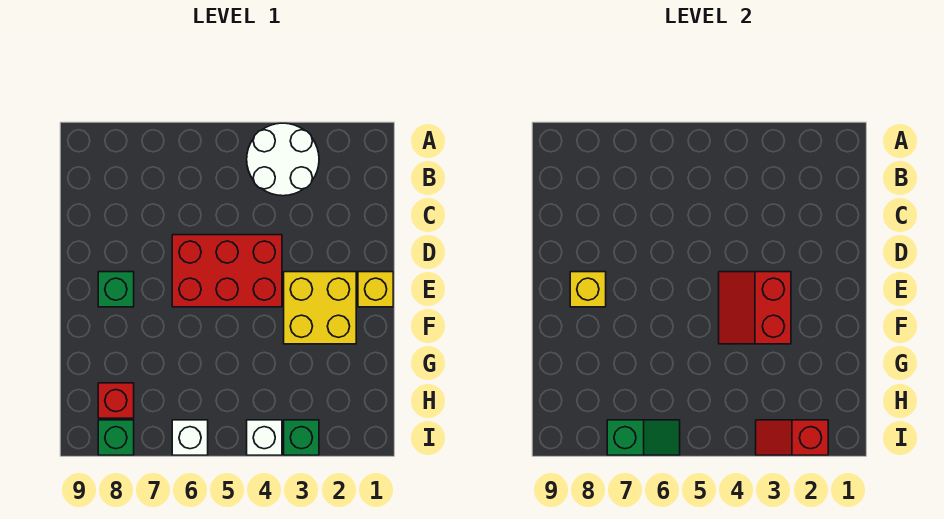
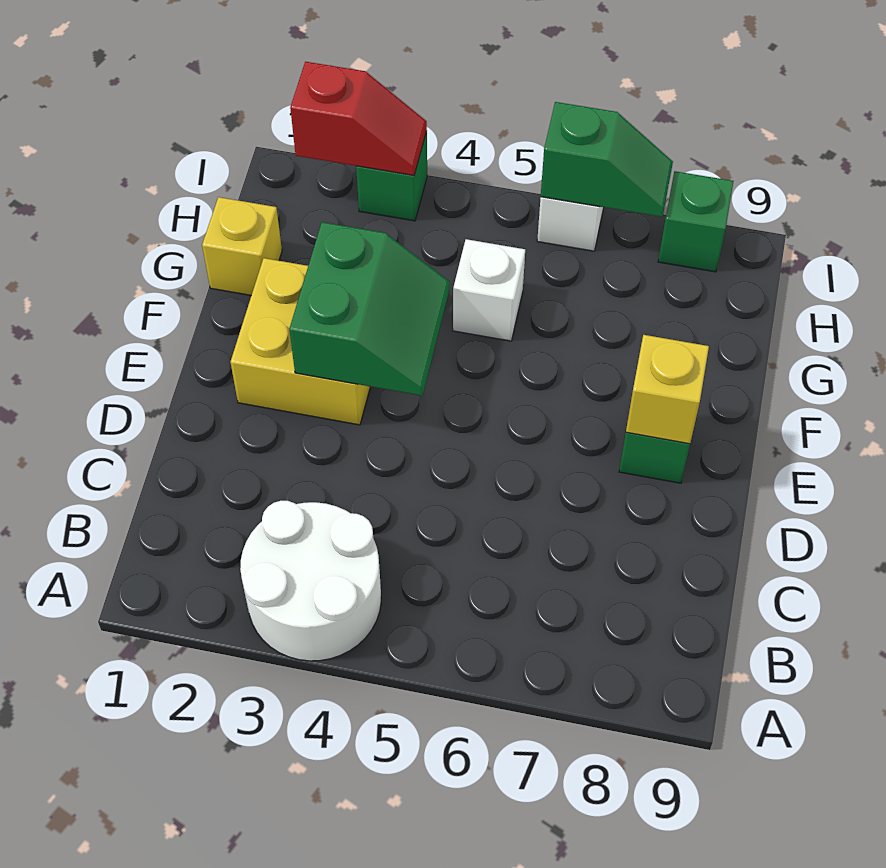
red 2x3 brick [172,235,282,307] -> none
yellow 1x1 brick [358,272,393,307] -> yellow 1x1 brick moved to [202,197,282,295]
red 2x2 slope [719,272,791,344] -> green 2x2 slope [289,222,450,396]
red 1x1 brick [98,383,134,418] -> none
white 1x1 brick [247,420,282,455] -> white 1x1 brick moved to [453,239,525,341]
green 1x2 slope [607,420,680,455] -> green 1x2 slope turned to [541,102,673,217]

